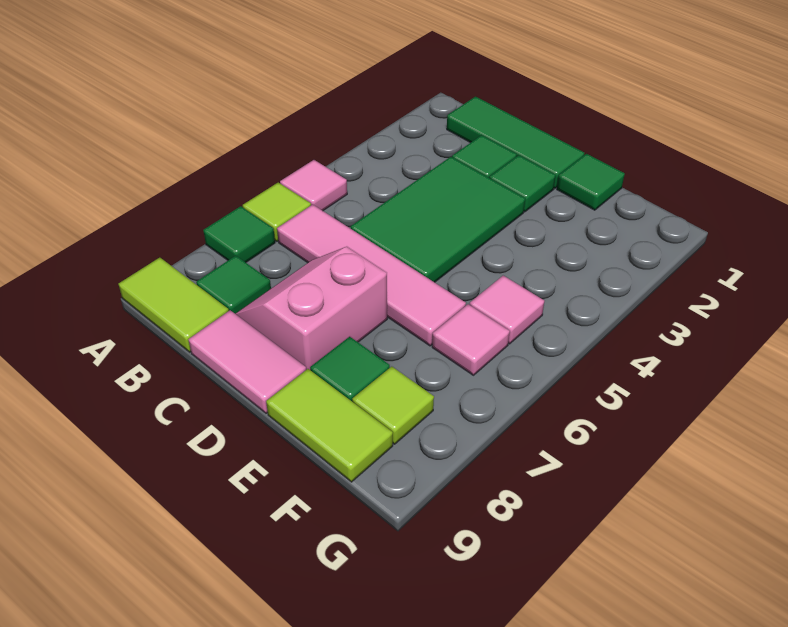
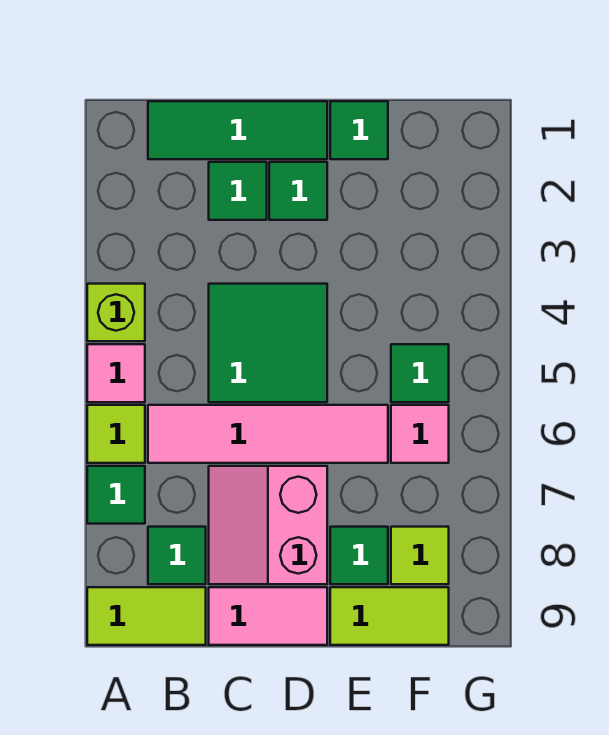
none -> lime 1x1 brick [87,284,145,341]
green 2x3 tile [351,157,525,282] -> green 2x2 tile [209,284,327,402]
pink 1x1 tile [470,276,544,344] -> green 1x1 tile [391,344,449,402]

